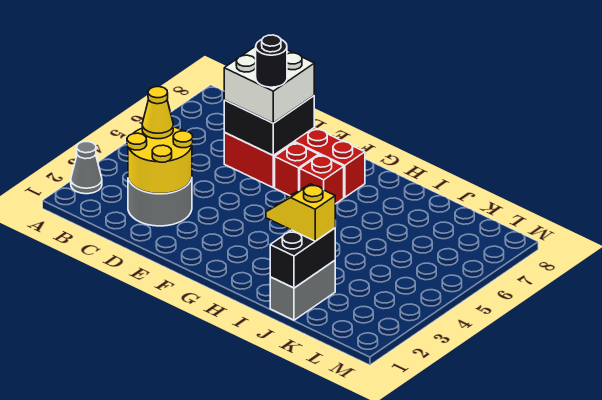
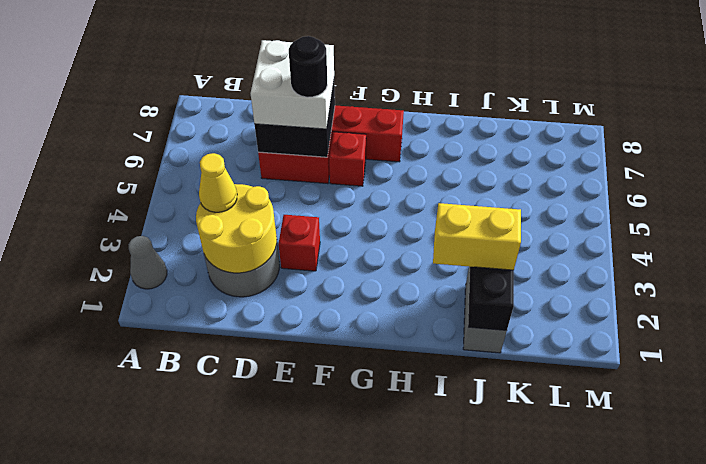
red 1x1 brick [300,155,344,204] -> red 1x1 brick moved to [279,215,320,271]
yellow 1x2 slope [266,184,335,241] -> yellow 1x2 brick [433,203,521,270]

